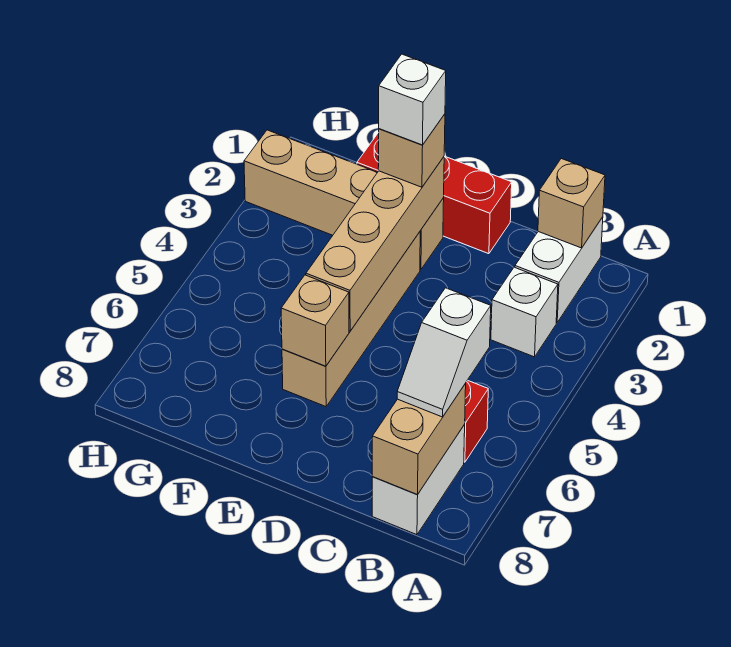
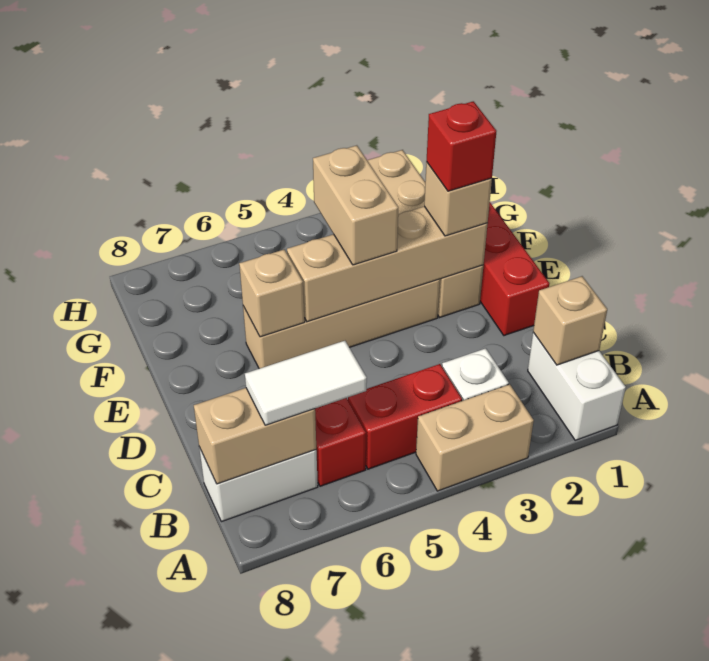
none -> tan 1x2 brick [416,384,534,491]
white 1x2 brick [515,217,603,322] -> white 1x2 brick turned to [528,332,626,440]
none -> red 1x2 brick [348,364,462,469]
white 1x2 slope [397,288,491,417] -> white 1x2 tile [245,341,367,425]
white 1x1 brick [379,54,446,145] -> red 1x1 brick [427,101,496,191]
none -> tan 1x2 brick [313,145,398,265]

